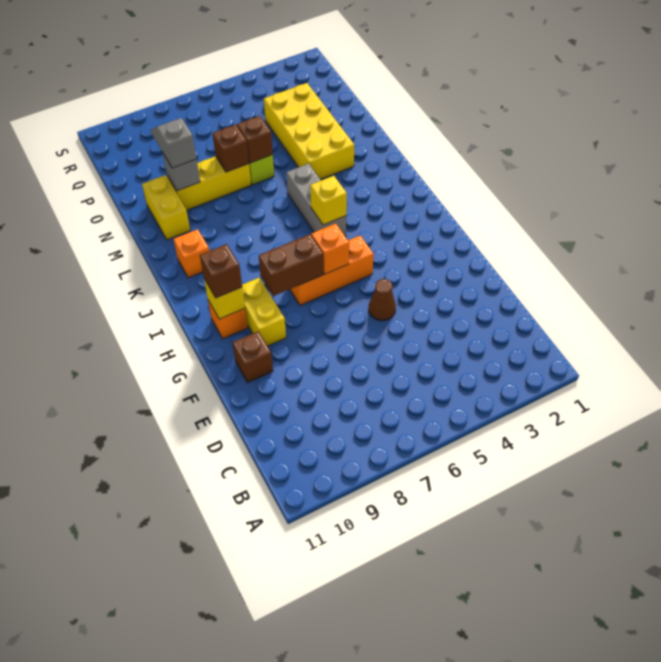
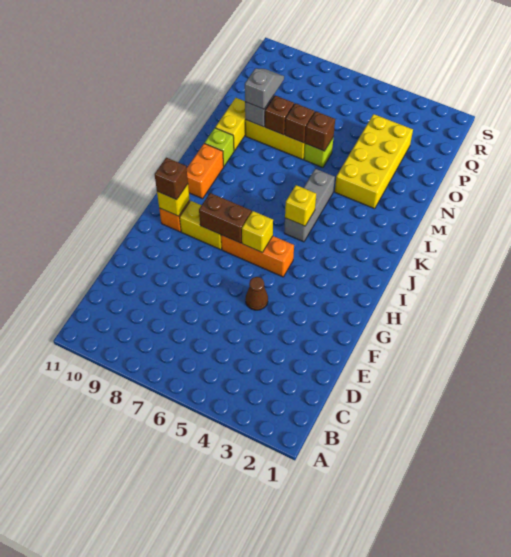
brown 1x1 brick [233,331,273,383] -> brown 1x1 brick moved to [265,95,294,135]
yellow 1x2 brick [242,278,286,346] -> yellow 1x2 brick turned to [180,201,222,250]
orange 1x1 brick [311,224,349,274] -> yellow 1x1 brick [242,211,273,252]
orange 1x1 brick [174,229,209,278] -> orange 1x2 brick [187,143,224,199]
none -> lime 1x1 brick [205,128,234,166]

